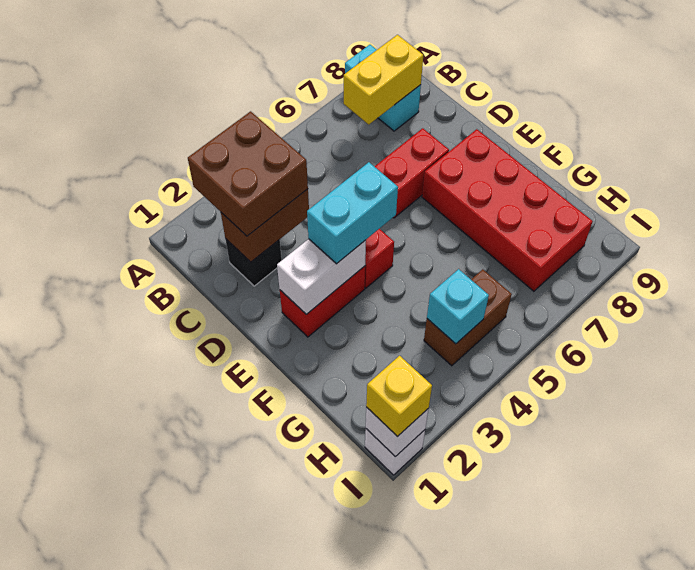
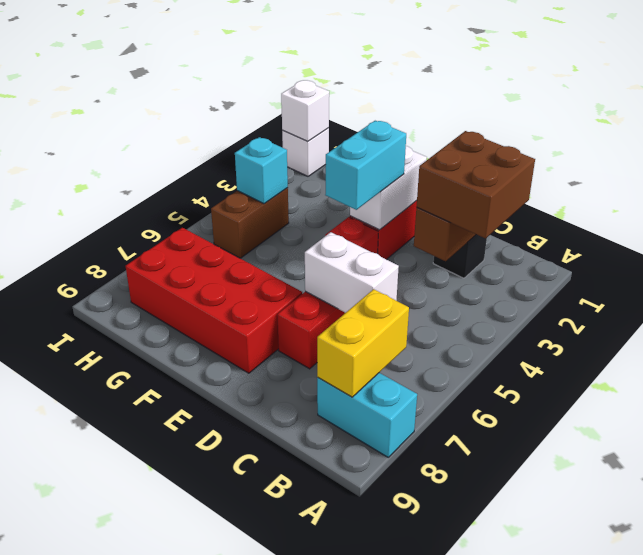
none -> white 1x2 brick [305,232,399,313]
yellow 1x1 brick [366,356,432,437] -> none

